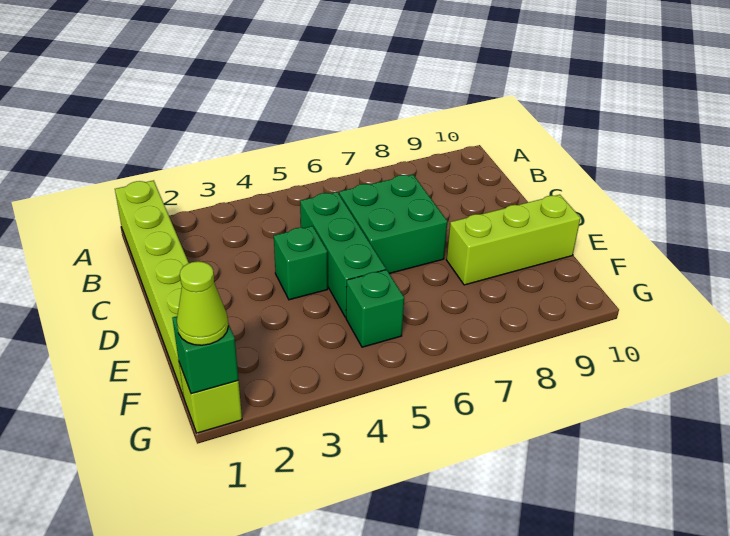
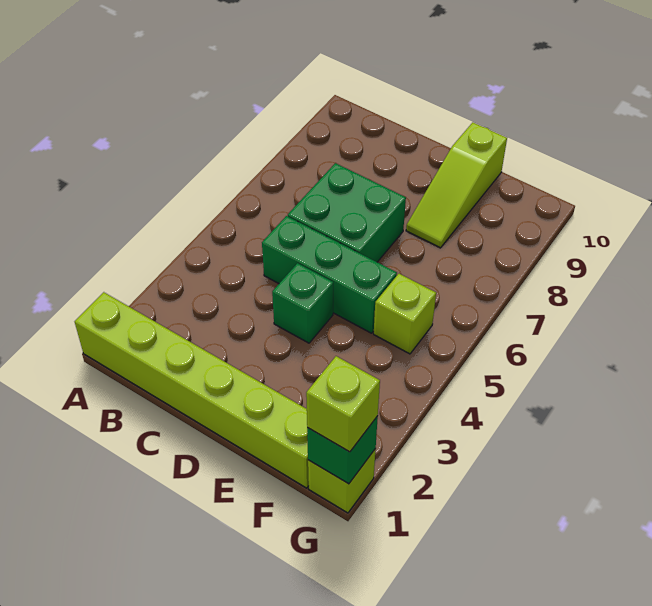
lime 1x3 brick [446,195,580,285] -> lime 1x3 slope [406,123,507,248]
green 1x1 brick [346,270,404,347] -> lime 1x1 brick [374,274,436,354]
lime 1x1 cone [177,261,228,345] -> lime 1x1 brick [306,356,380,452]

